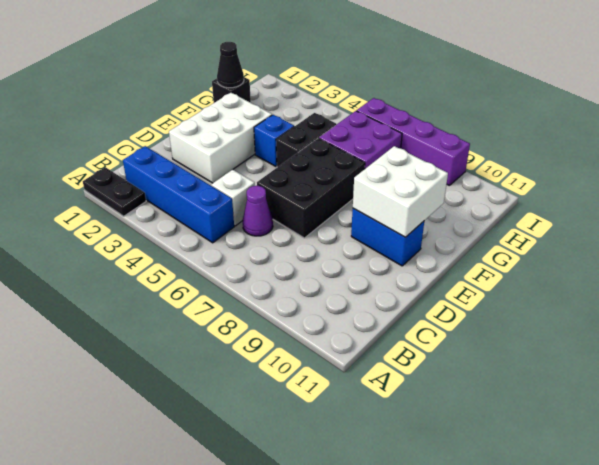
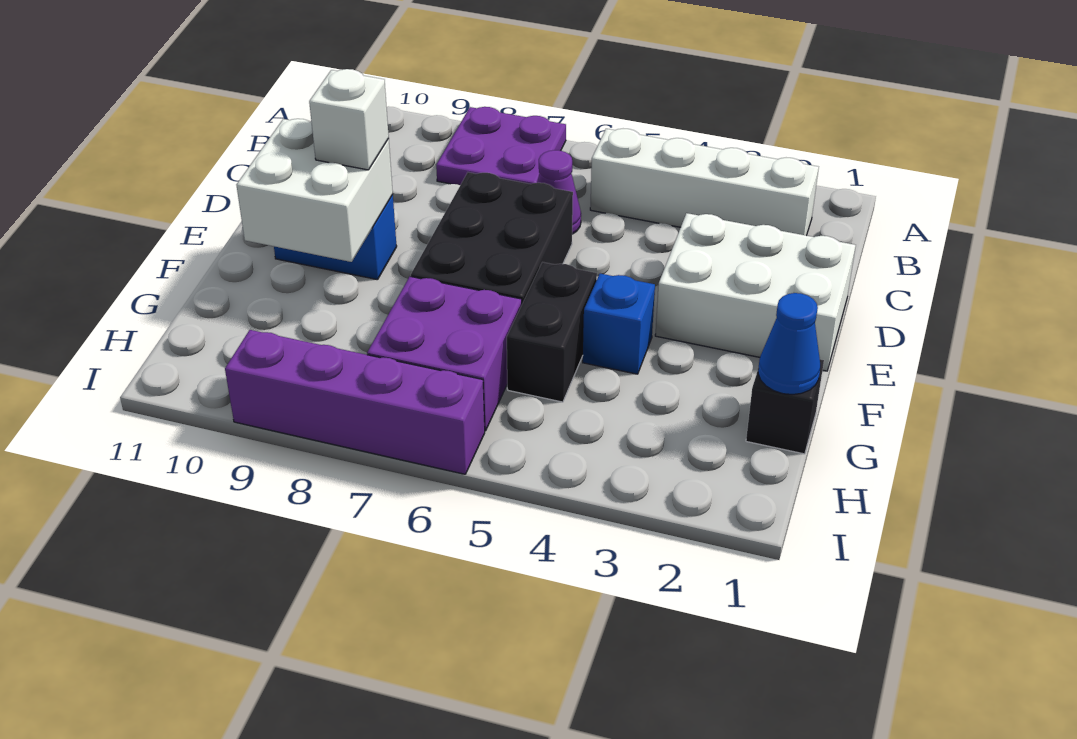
black 1x2 plate [83,167,146,216] -> none
none -> purple 2x2 plate [436,107,566,185]
blue 1x4 brick [123,146,234,243] -> white 1x4 brick [590,129,819,235]
white 1x1 brick [211,170,255,226] -> white 1x1 brick moved to [309,69,389,170]
white 2x3 brick [169,93,272,183] -> white 2x3 brick turned to [655,213,856,371]
black 1x1 cone [217,42,244,88] -> blue 1x1 cone [758,293,820,395]

